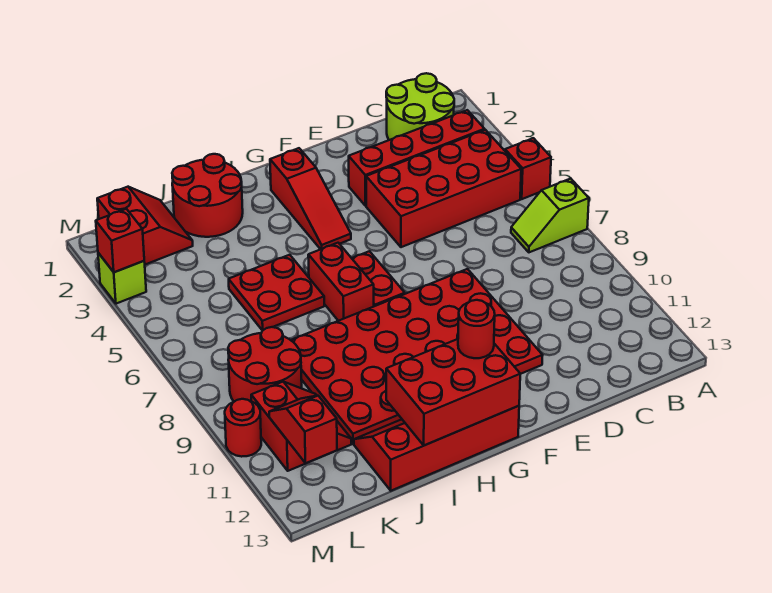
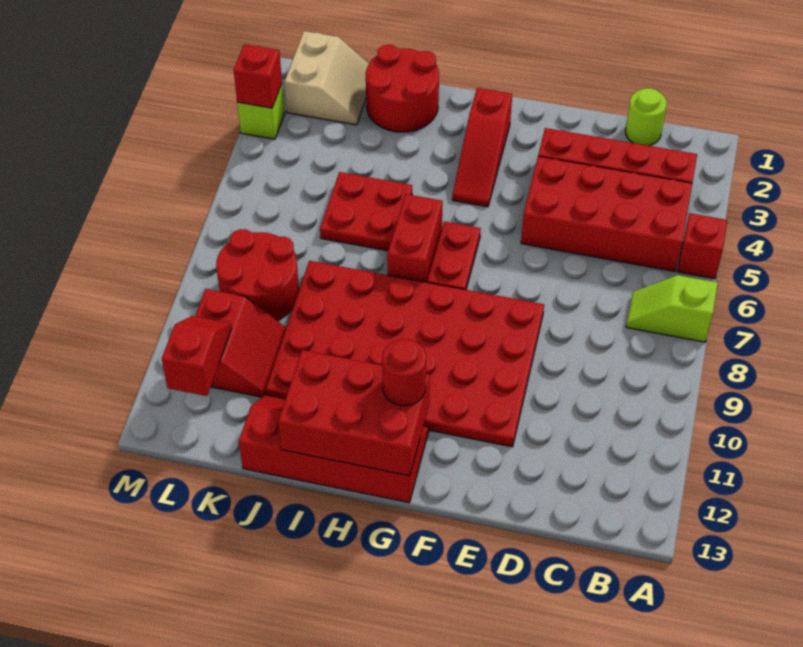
lime 2x2 round brick [386,73,454,140] -> lime 1x1 round brick [626,88,667,146]
red 2x2 slope [97,187,193,265] -> tan 2x2 slope [284,31,369,125]
red 1x1 round brick [225,399,261,457] -> none

